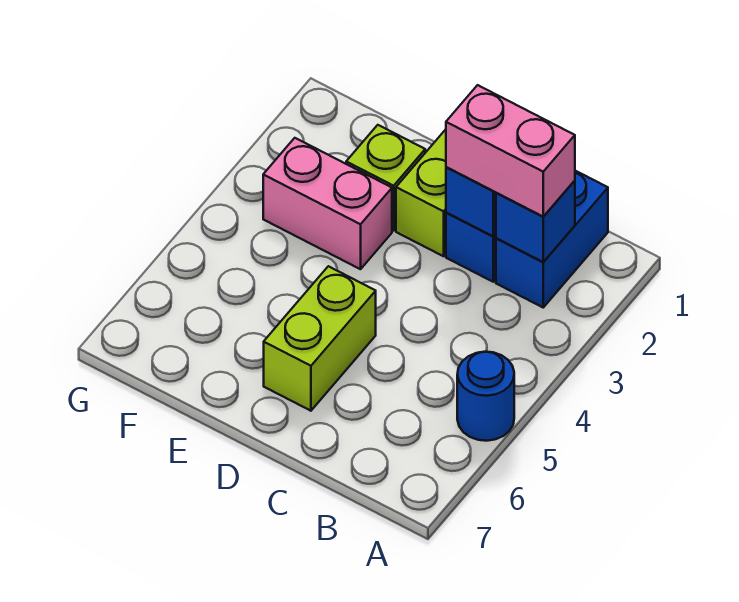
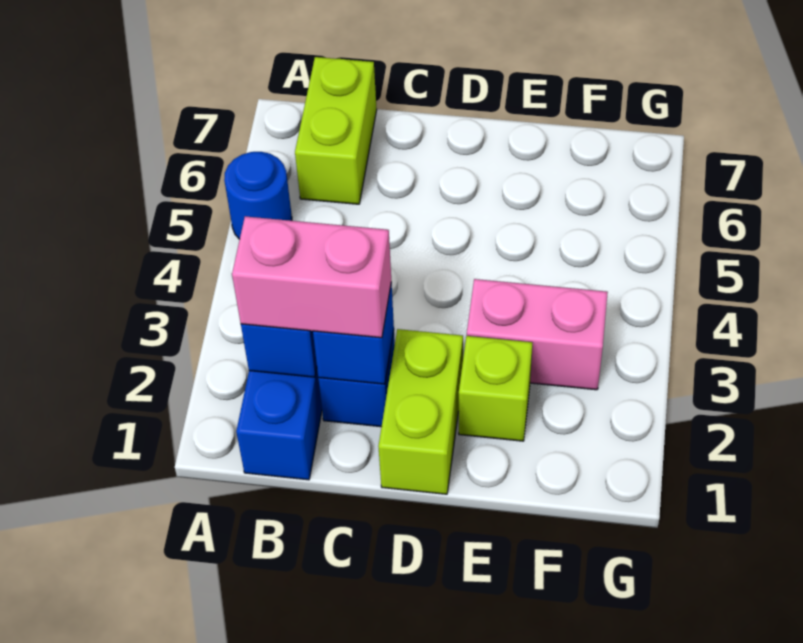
lime 1x2 brick [264,266,376,411] -> lime 1x2 brick moved to [295,57,377,204]

